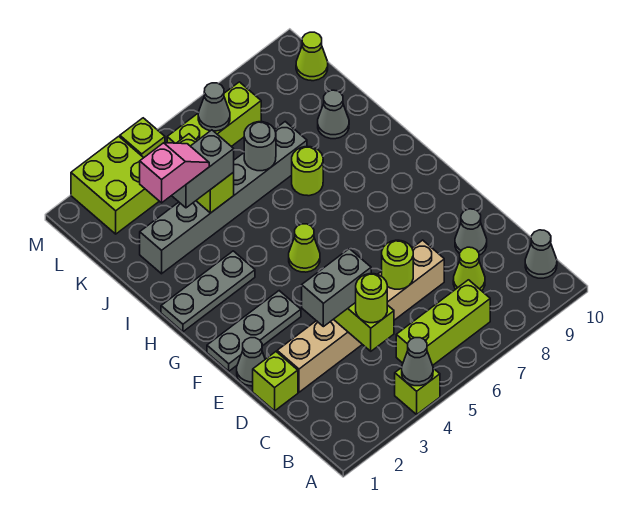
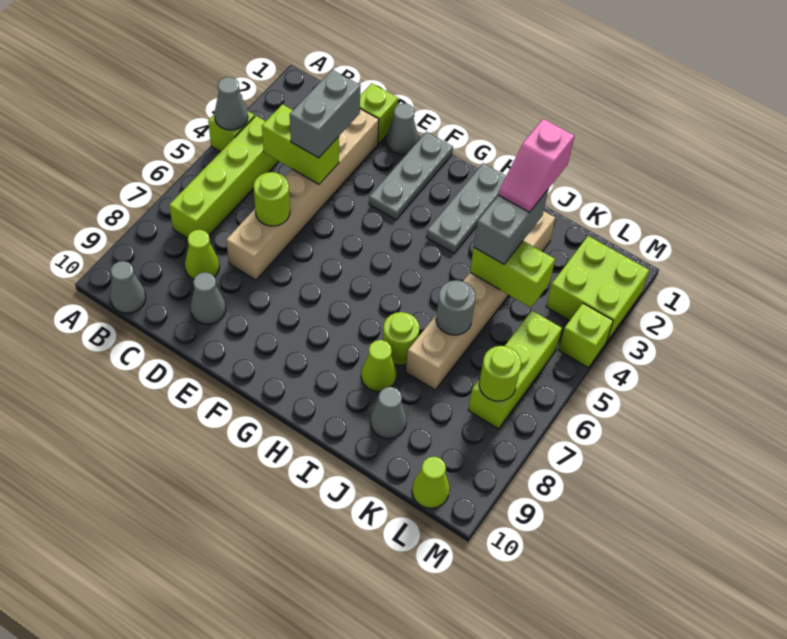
lime 1x3 brick [396,280,490,365] -> lime 1x4 brick [169,116,279,238]
lime 1x1 round brick [356,274,387,323] -> lime 1x1 round brick moved to [479,346,521,401]
lime 1x1 cone [289,224,320,272] -> lime 1x1 cone moved to [361,340,397,392]
grey 1x6 brick [140,122,307,274] -> tan 1x6 brick [406,211,555,390]
grey 1x1 cone [198,83,230,131] -> none

